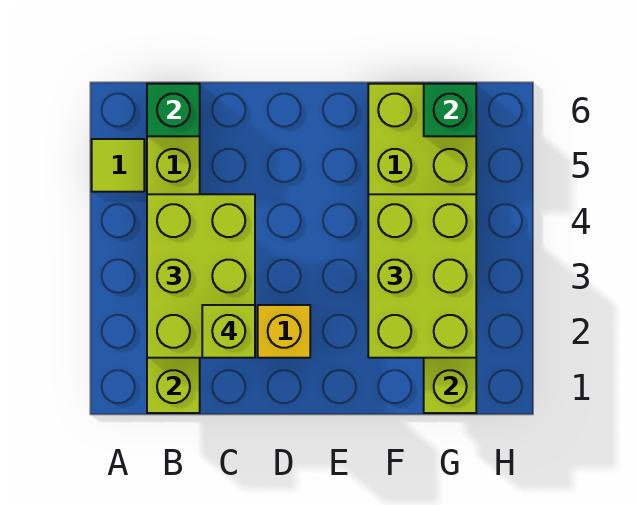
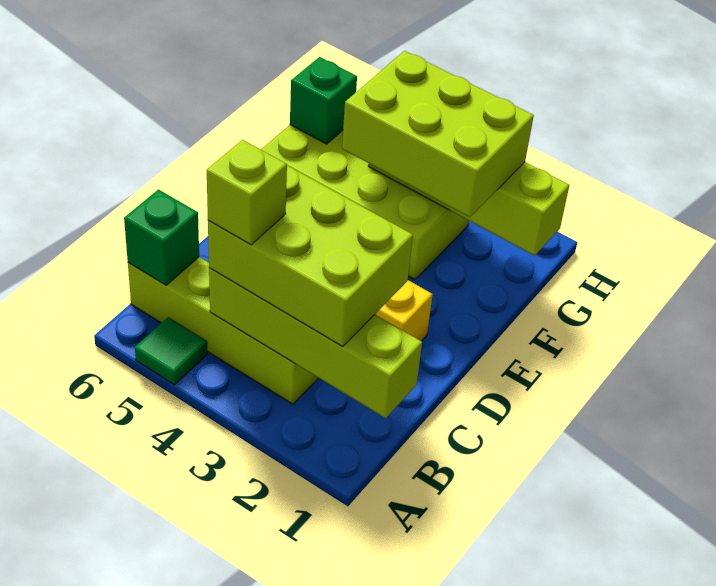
lime 1x1 tile [92,139,144,192] -> green 1x1 tile [135,317,207,385]
lime 1x1 brick [202,305,255,358] -> lime 1x1 brick moved to [207,140,287,245]

